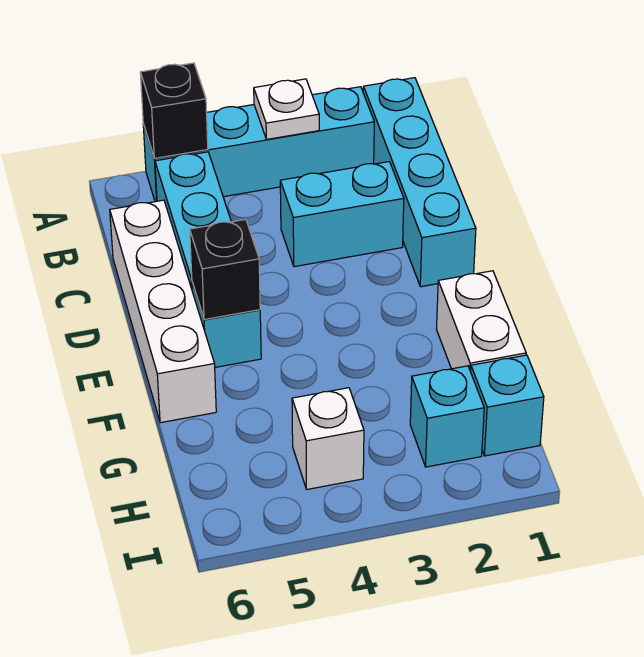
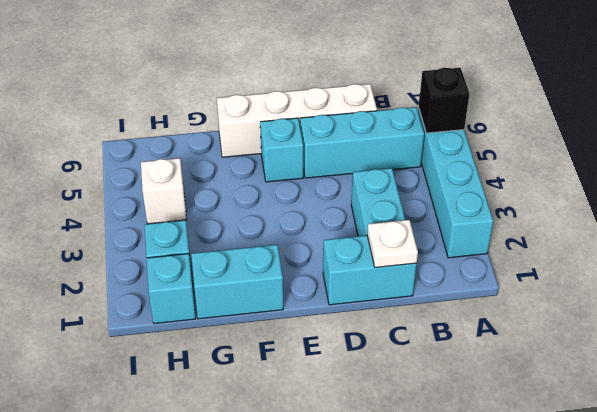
cyan 1x4 brick [363,78,476,287] -> cyan 1x2 brick [323,235,417,305]
white 1x1 plate [254,79,319,139] -> white 1x1 plate moved to [367,220,418,267]
black 1x1 brick [190,219,260,320] -> none
white 1x2 brick [436,271,526,371] -> cyan 1x2 brick [191,245,283,319]

